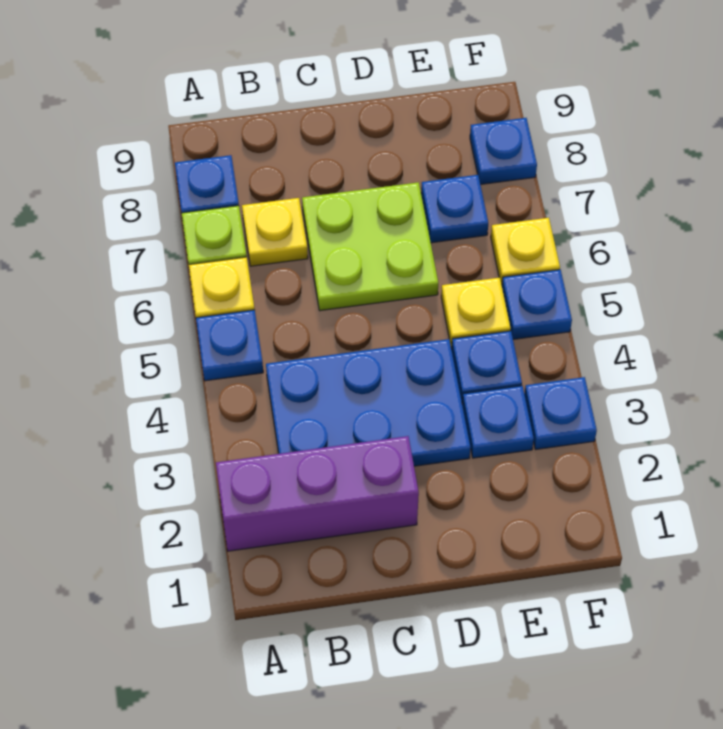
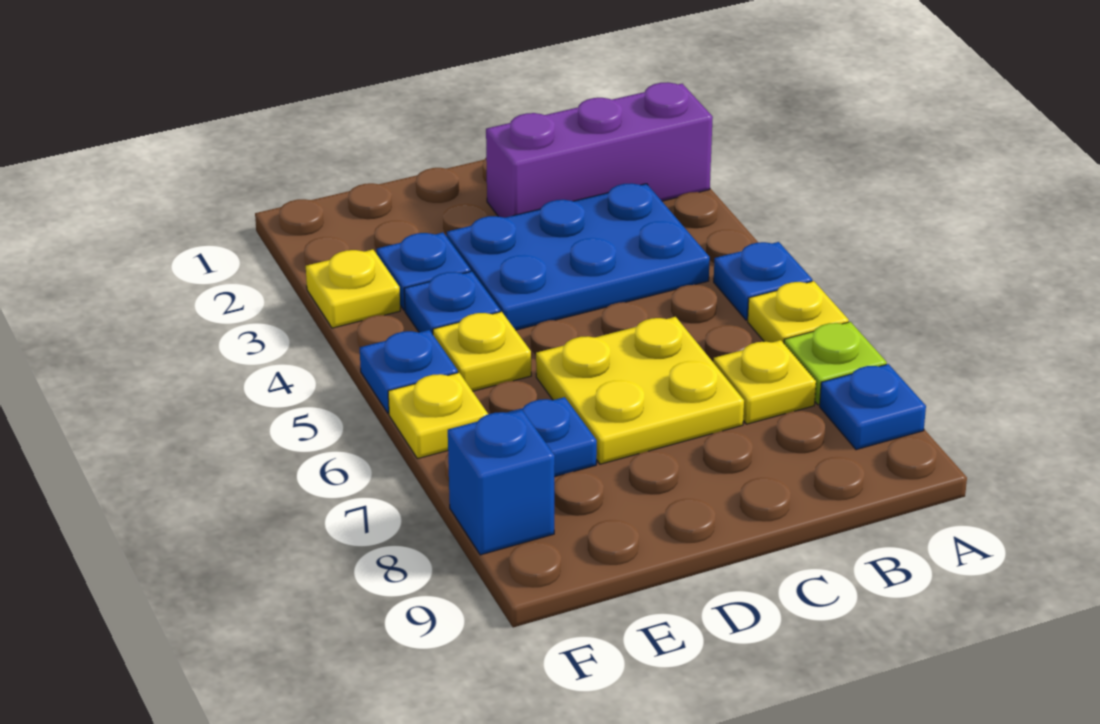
lime 2x2 plate [302,182,438,311] -> yellow 2x2 plate [536,317,744,464]
blue 1x1 plate [524,377,597,450] -> yellow 1x1 plate [306,250,400,328]
blue 1x1 plate [470,118,537,185] -> blue 1x1 brick [448,410,555,555]

